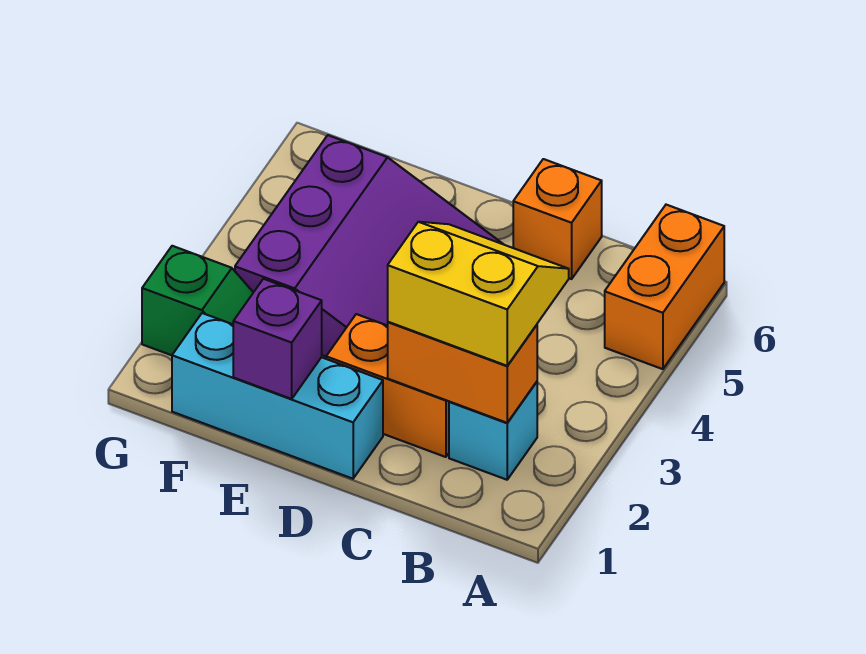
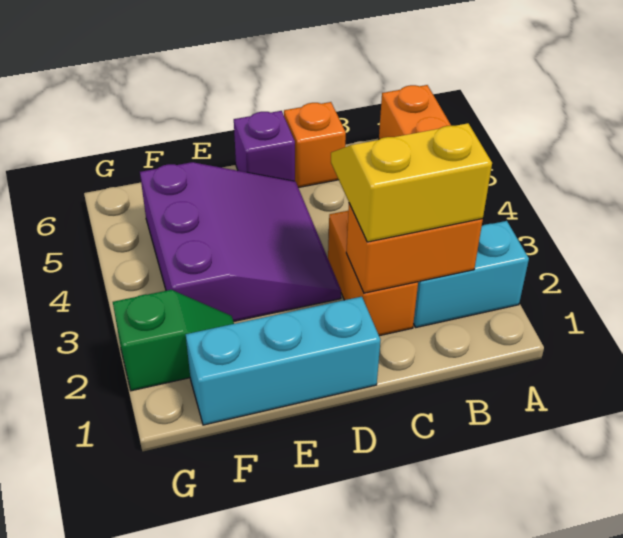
cyan 1x1 brick [449,382,537,480] -> cyan 1x2 brick [413,221,529,327]
orange 1x2 brick [326,314,449,457] -> orange 1x2 brick turned to [328,211,418,336]
purple 1x1 brick [233,279,322,399] -> purple 1x1 brick moved to [234,111,295,181]

